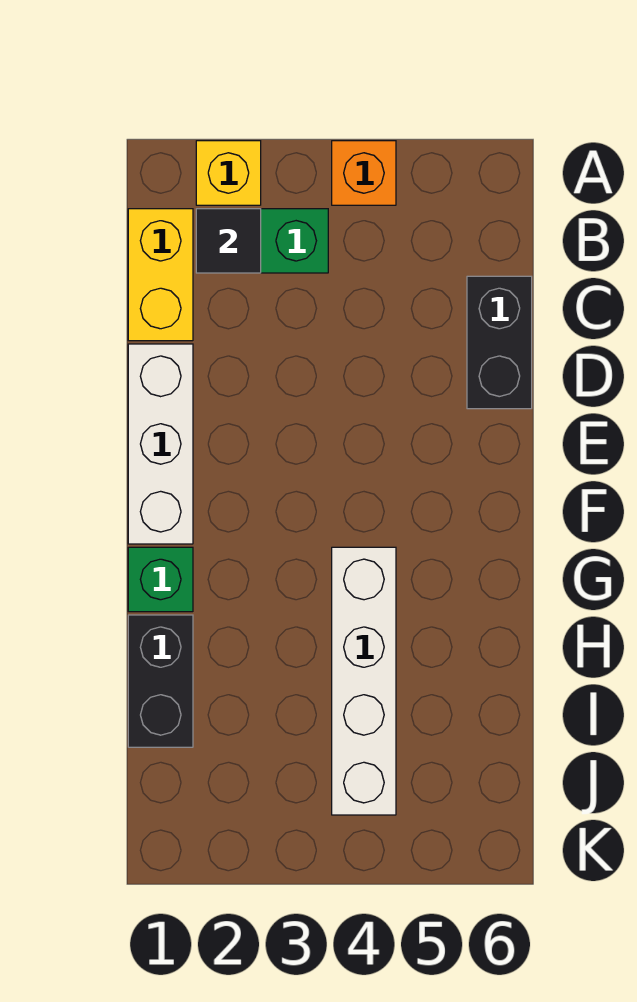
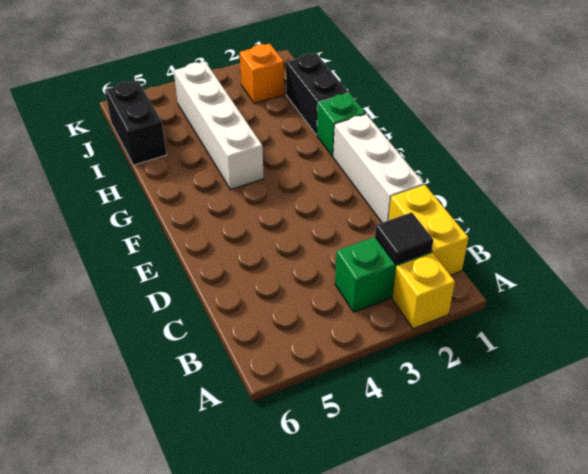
orange 1x1 brick [332,141,396,205] -> orange 1x1 brick moved to [240,44,284,104]
black 1x2 brick [467,276,532,409] -> black 1x2 brick moved to [105,80,167,165]

